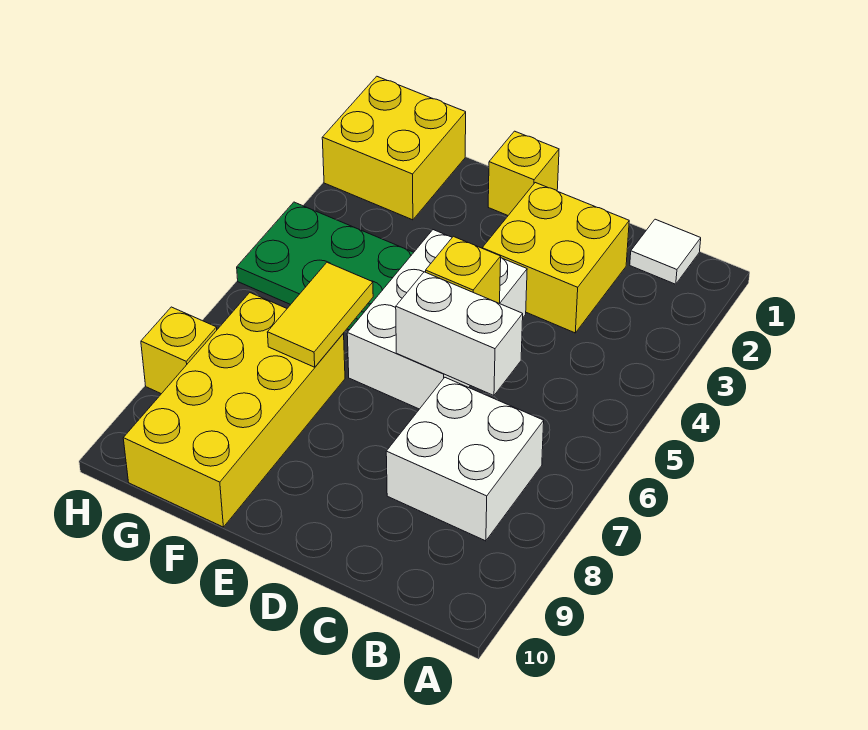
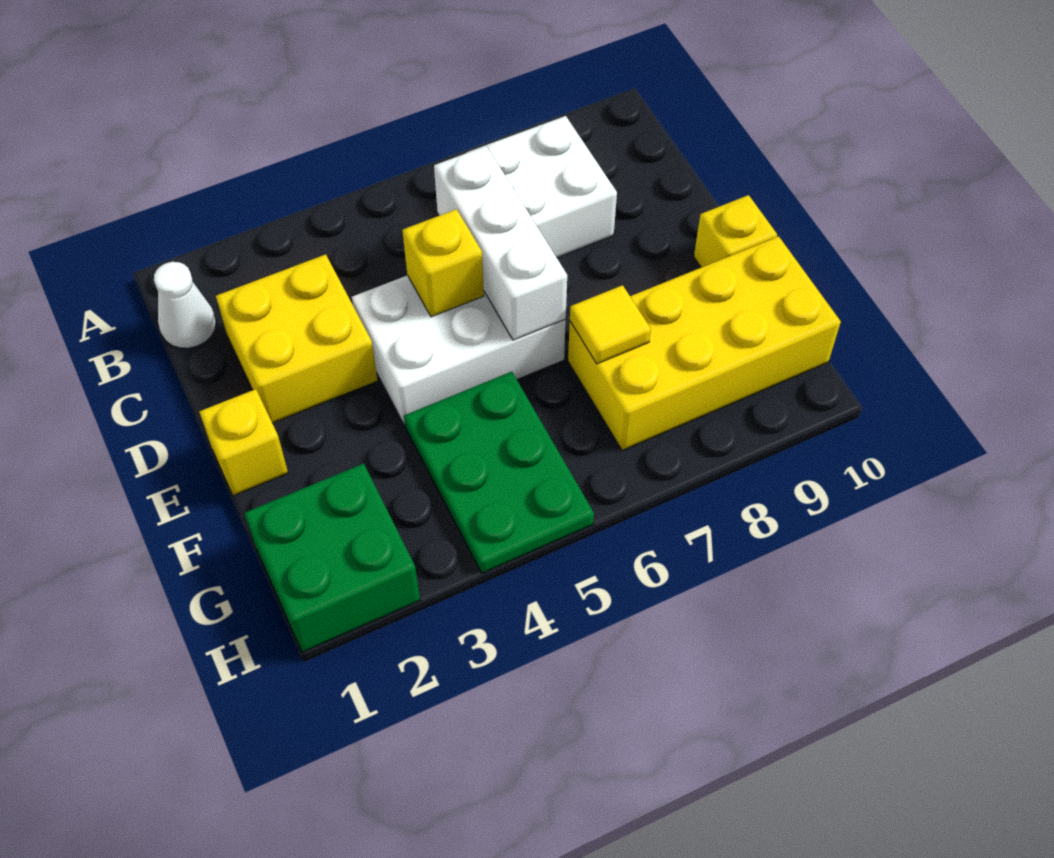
white 1x1 tile [630,219,701,284] -> white 1x1 cone [154,262,216,348]
white 1x2 brick [396,272,523,396] -> white 1x3 brick [434,146,567,340]
yellow 1x2 tile [267,262,373,367] -> yellow 1x1 tile [570,285,651,364]
yellow 2x2 brick [322,76,466,220] -> green 2x2 brick [244,464,420,652]
yellow 1x1 brick [141,307,217,394] -> yellow 1x1 brick moved to [694,195,777,267]

